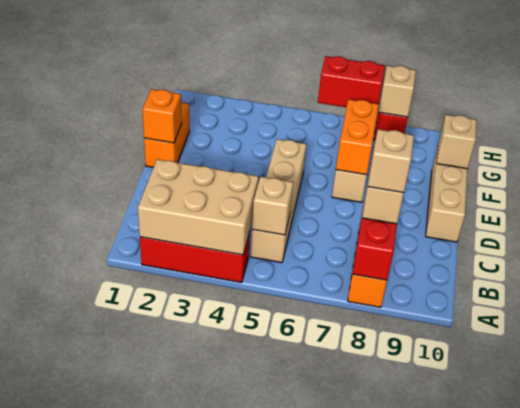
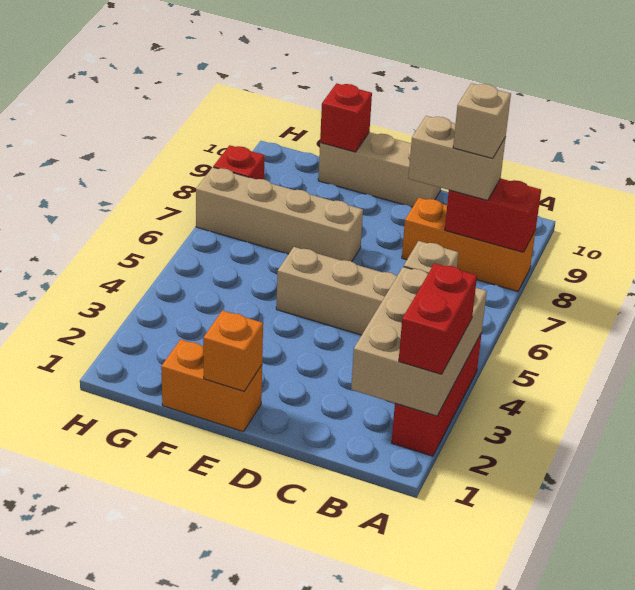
orange 1x2 brick [336,99,379,175] -> none
tan 1x1 brick [437,115,477,169] -> red 1x1 brick [320,83,372,152]
red 1x2 brick [318,56,385,107] -> red 1x2 brick moved to [399,263,477,374]
tan 1x1 brick [379,66,416,117] -> none

